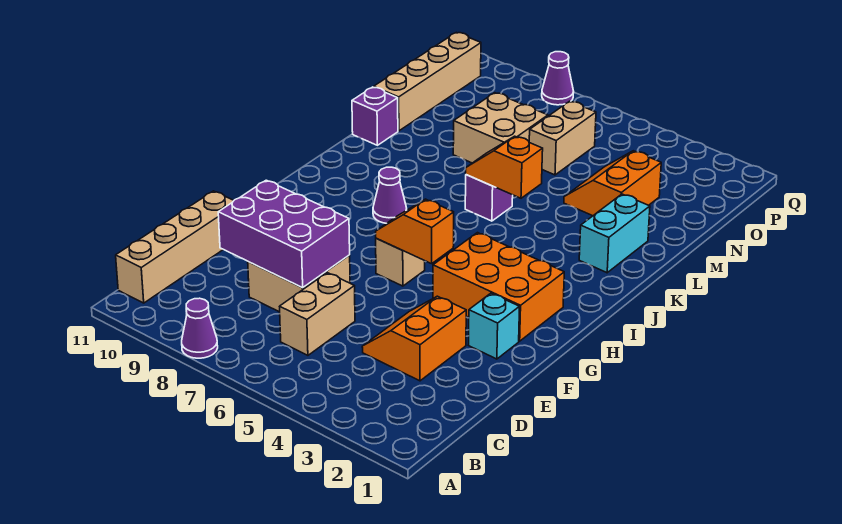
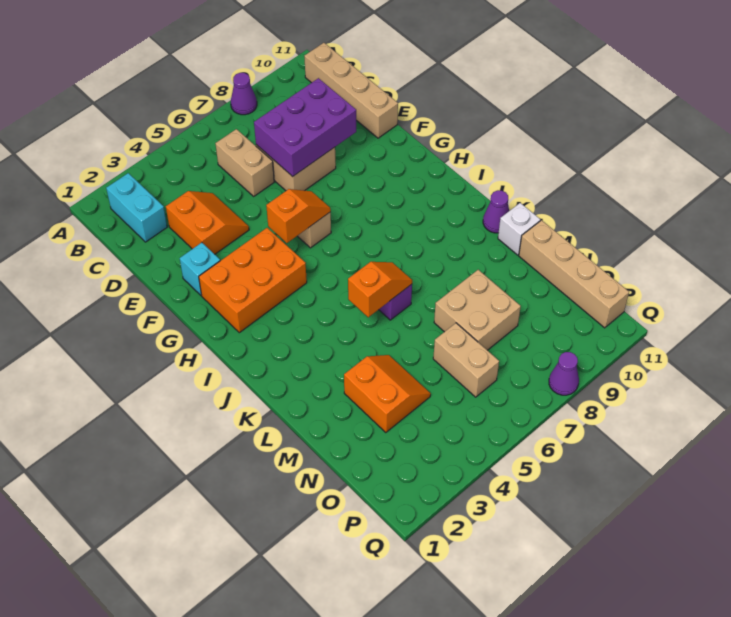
purple 1x1 cone [373,167,407,223] -> purple 1x1 cone moved to [483,190,509,233]
cyan 1x2 brick [579,194,650,273] -> cyan 1x2 brick moved to [106,173,167,242]
purple 1x1 brick [352,87,398,145] -> white 1x1 brick [498,203,540,255]

